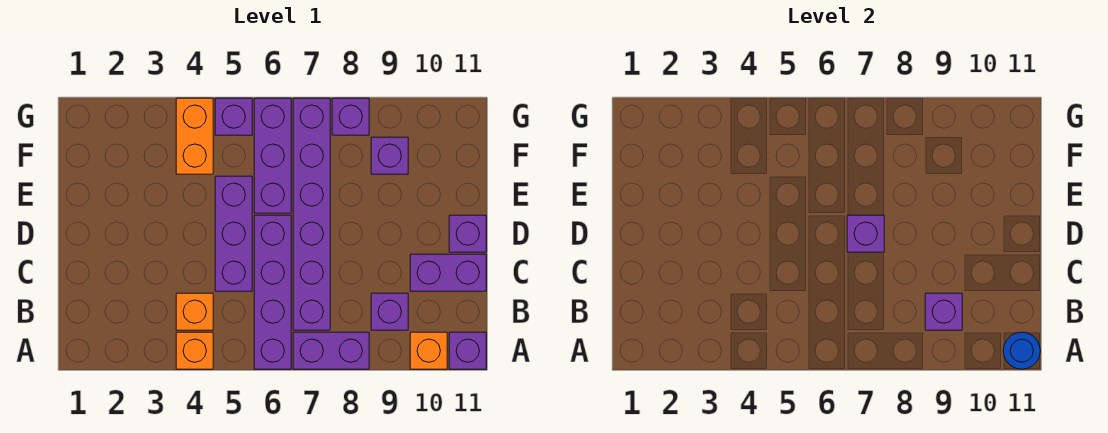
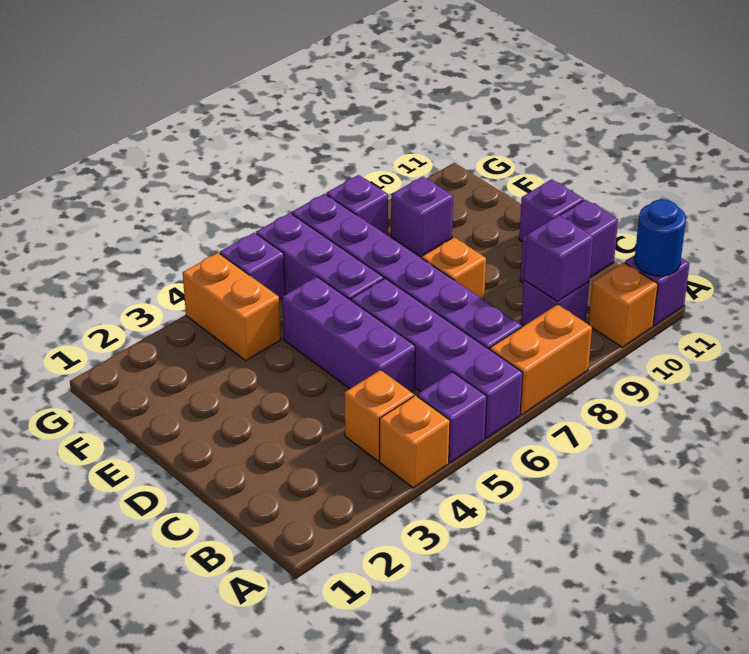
purple 1x2 brick [293,332,369,369] -> orange 1x2 brick [490,304,592,415]
purple 1x1 brick [847,215,884,252] -> purple 1x1 brick moved to [417,372,487,463]
none -> orange 1x1 brick [422,237,486,300]

